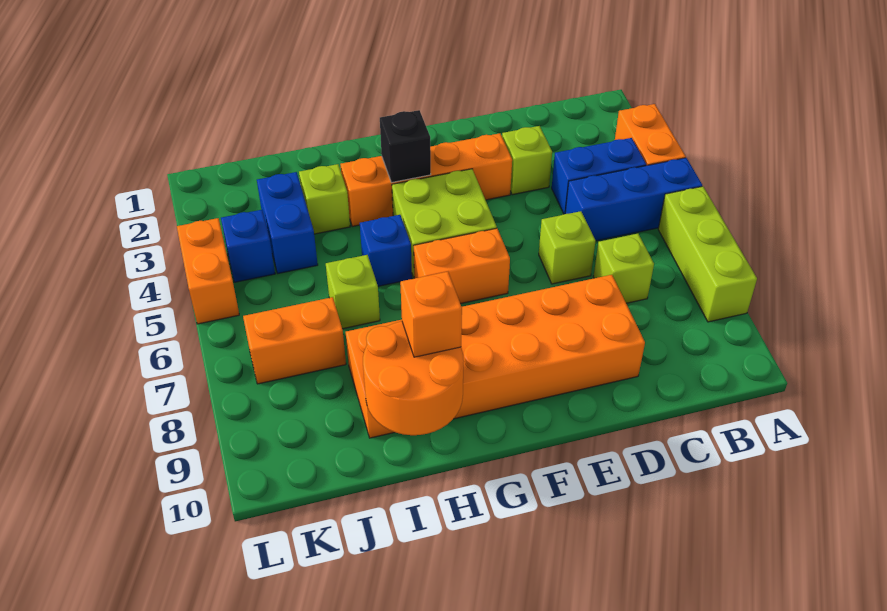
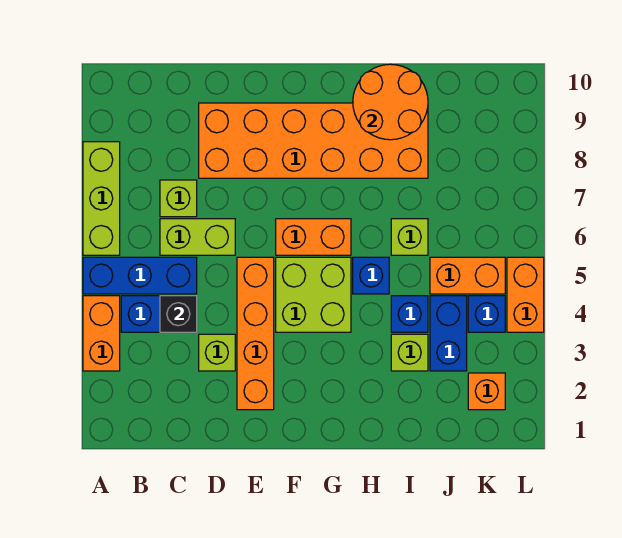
lime 1x1 brick [539,211,596,284] -> lime 1x2 brick [160,219,235,255]
orange 1x4 brick [341,133,512,226] -> orange 1x4 brick turned to [237,257,274,410]
black 1x1 brick [380,110,431,182] -> black 1x1 brick moved to [160,296,197,332]
orange 1x1 brick [400,272,462,357] -> orange 1x1 brick moved to [468,373,505,410]
none -> blue 1x1 brick [391,296,428,332]
orange 1x2 brick [243,297,346,384] -> orange 1x2 brick moved to [430,257,505,294]

